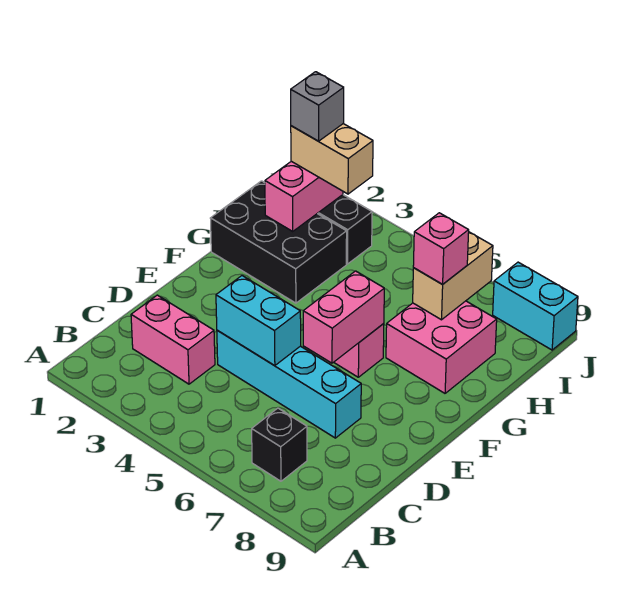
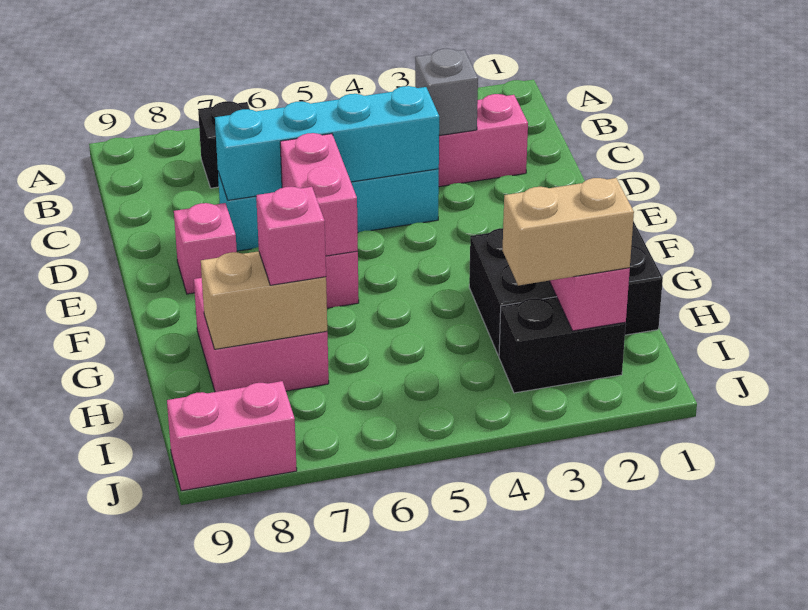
cyan 1x2 brick [216,276,301,366] -> cyan 1x4 brick [215,86,439,200]
none -> pink 1x1 brick [174,203,237,294]
tan 1x2 brick [413,232,493,320] -> tan 1x2 brick turned to [201,251,327,349]
grey 1x1 brick [291,72,344,141] -> grey 1x1 brick moved to [415,49,478,136]
cyan 1x2 brick [493,262,578,350] -> pink 1x2 brick [167,381,297,491]

